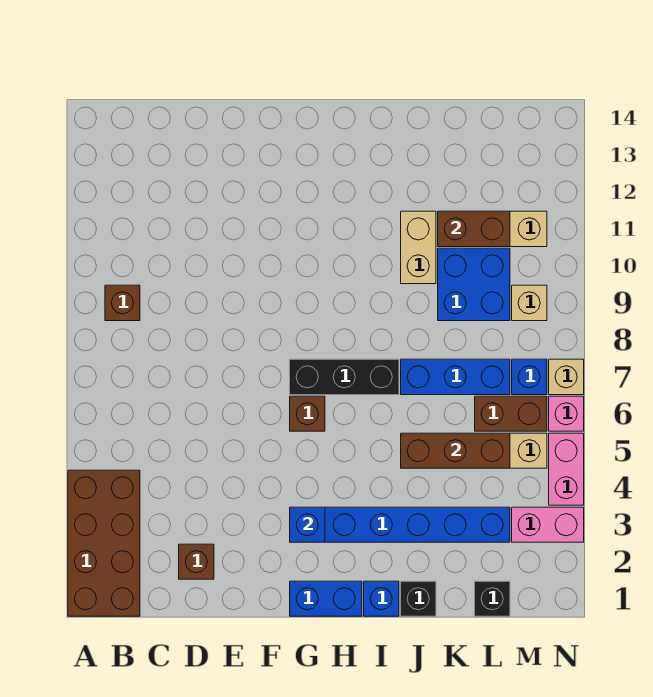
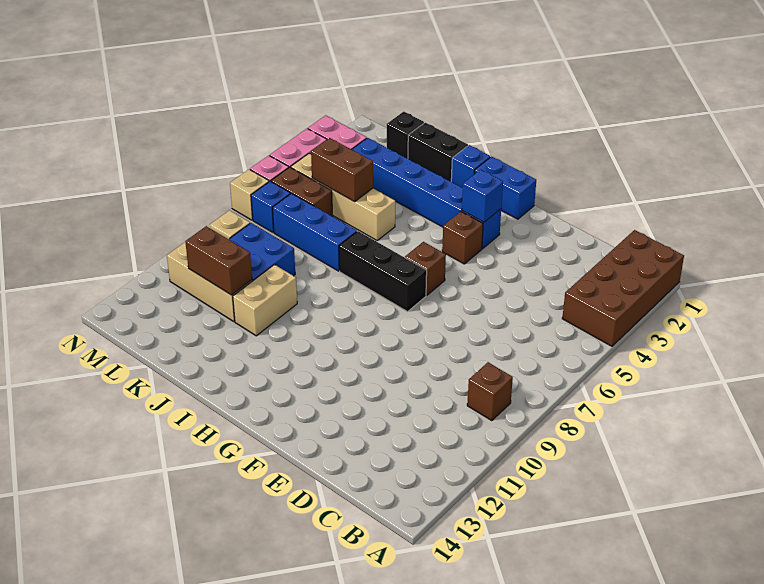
brown 1x1 brick [179,544,214,579] -> brown 1x1 brick moved to [442,212,483,264]
black 1x1 brick [401,581,436,616] -> black 1x2 brick [408,123,468,182]
brown 1x3 brick [401,433,510,468] -> brown 1x2 brick [311,138,373,202]

